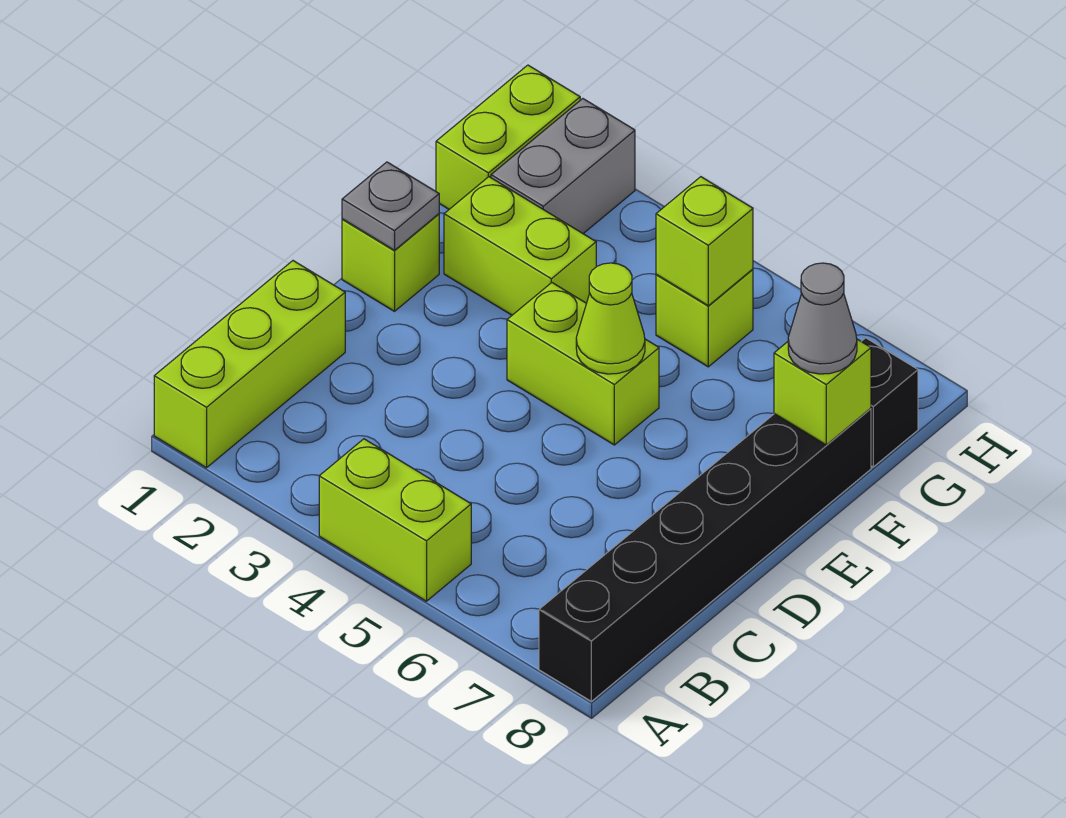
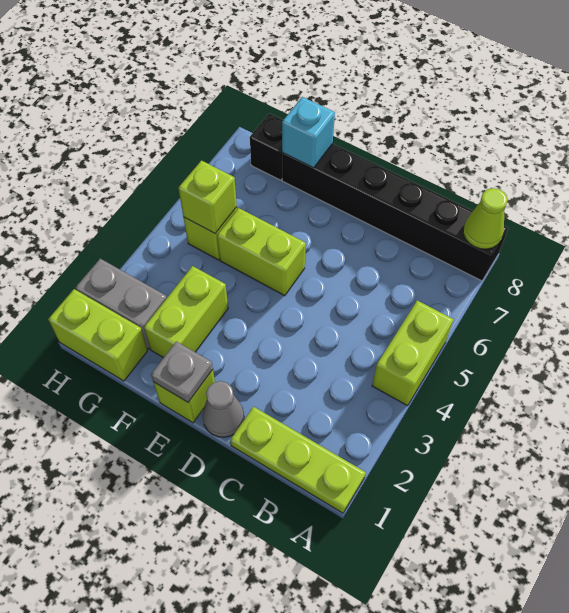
lime 1x3 brick [154,261,345,468] -> lime 1x3 plate [230,407,366,513]
lime 1x2 brick [507,283,659,445] -> lime 1x2 brick turned to [217,208,306,296]
lime 1x1 cone [576,263,645,374] -> lime 1x1 cone moved to [463,188,508,249]
lime 1x1 brick [774,339,871,445] -> cyan 1x1 brick [282,97,335,168]
grey 1x1 cone [788,263,857,374] -> grey 1x1 cone moved to [203,381,244,437]

